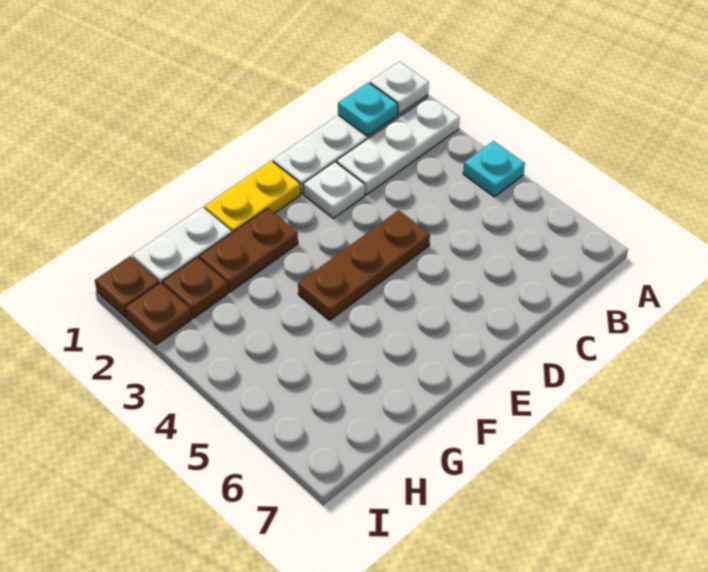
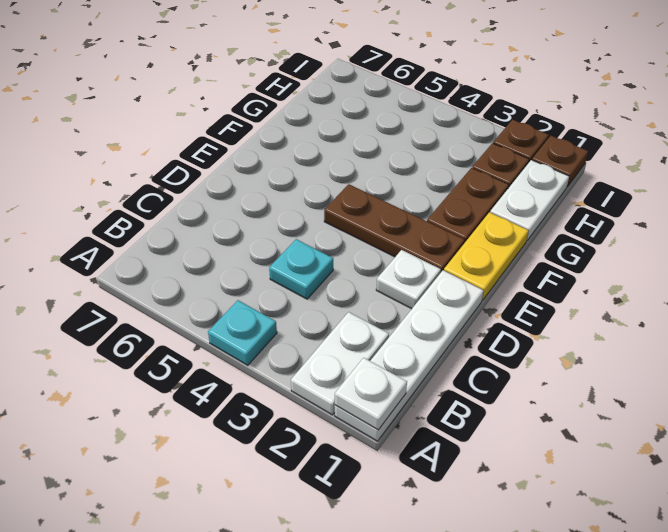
white 1x3 plate [337,96,460,195] -> white 1x2 plate [291,312,389,415]
cyan 1x1 plate [338,82,398,136] -> cyan 1x1 plate moved to [269,239,333,299]
brown 1x3 plate [298,210,430,320] -> brown 1x3 plate turned to [324,184,465,273]

